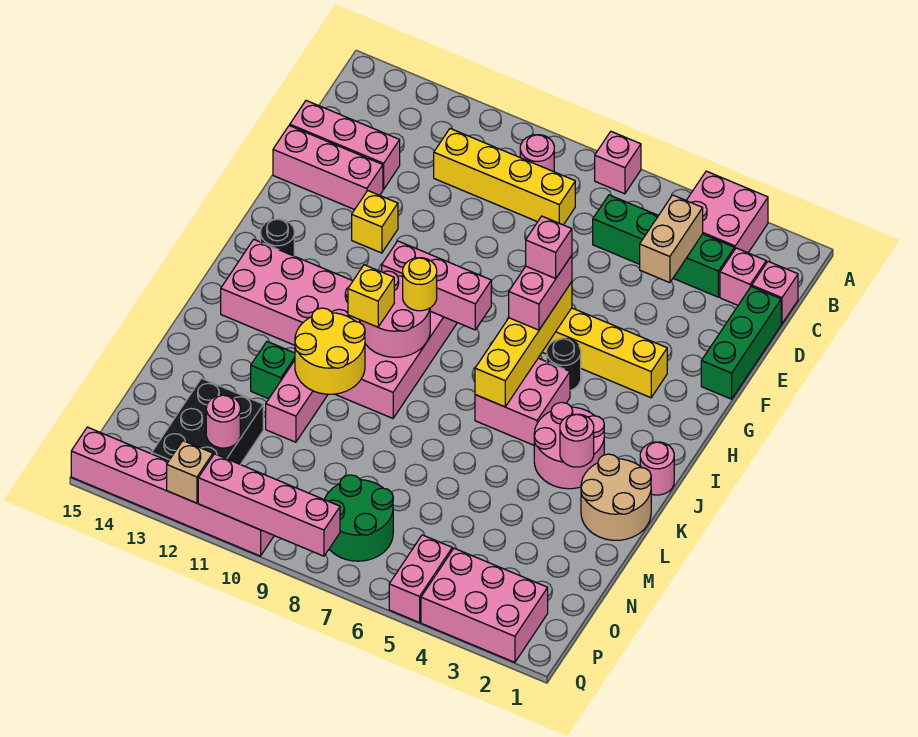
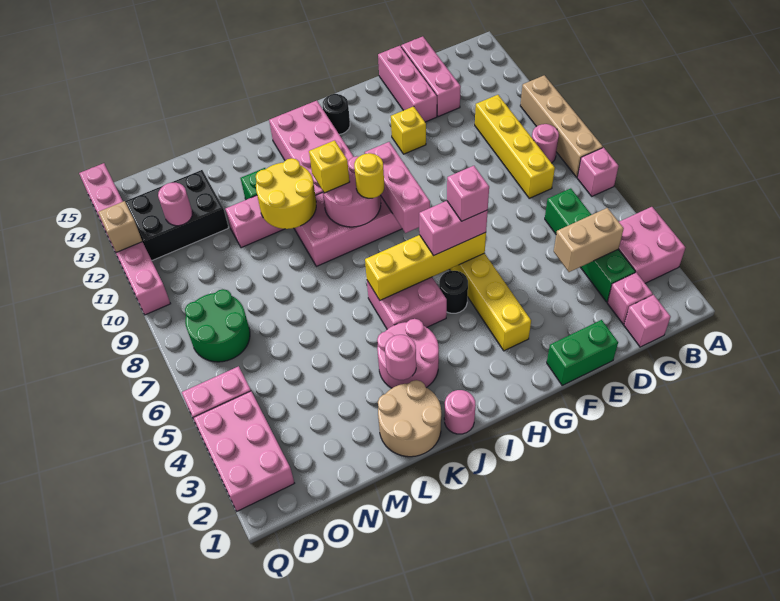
none -> tan 1x4 brick [520,75,603,177]
green 1x3 brick [701,286,781,399] -> green 1x2 brick [547,320,618,386]
pink 1x4 brick [198,454,340,556] -> none

